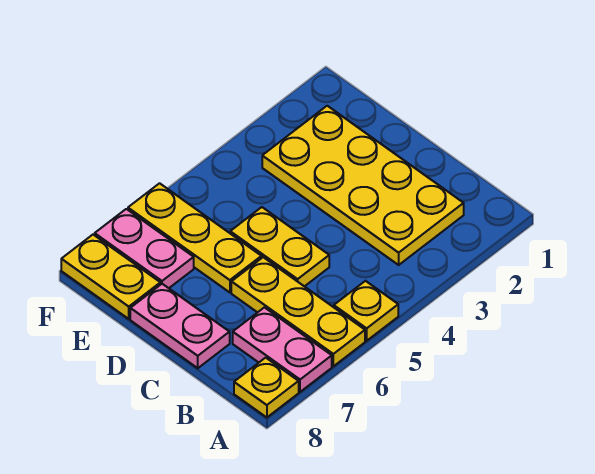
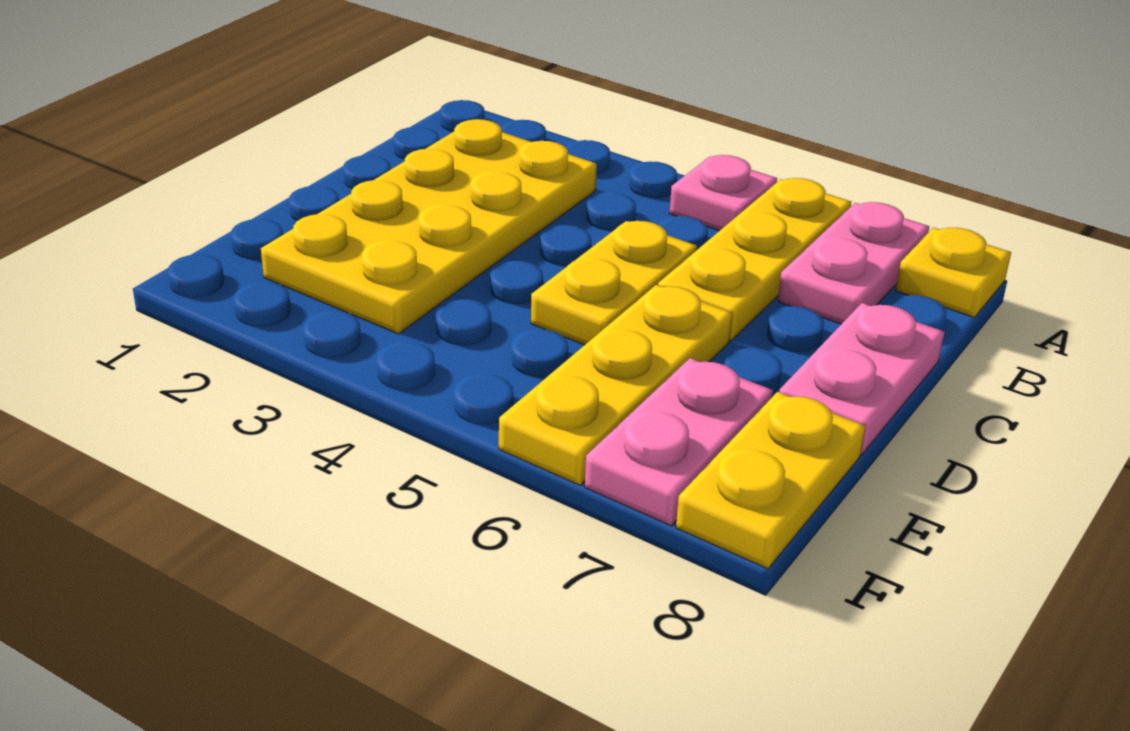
yellow 1x1 plate [334,281,398,341] -> pink 1x1 plate [669,155,777,231]

